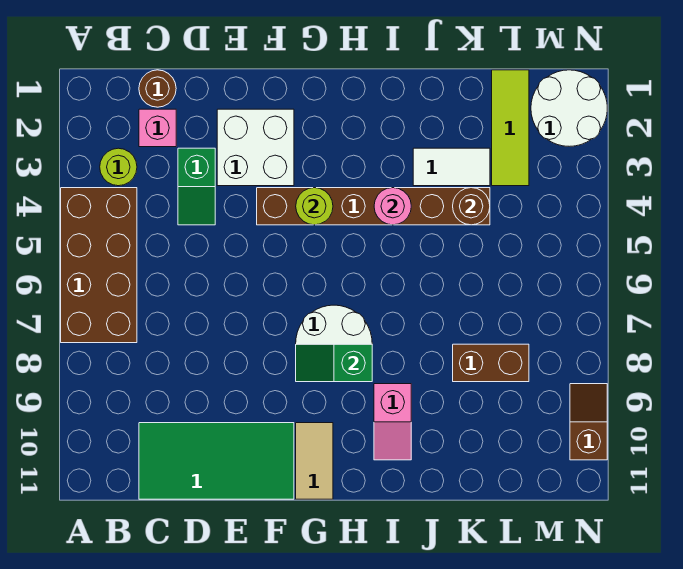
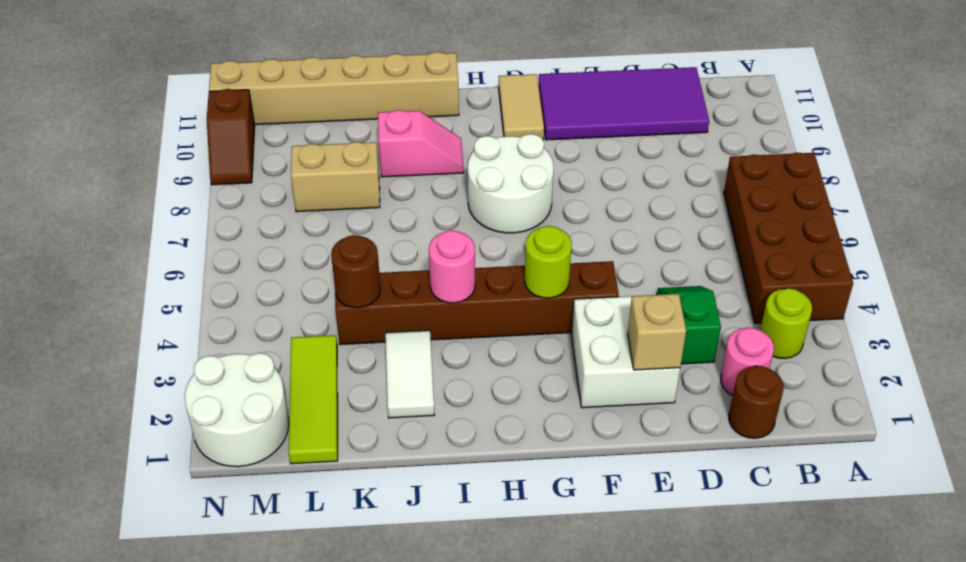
pink 1x1 brick [139,109,176,147] -> pink 1x1 round brick [721,328,774,396]
green 2x4 tile [139,423,294,499] -> purple 2x4 tile [538,67,709,140]
none -> tan 1x1 brick [628,294,686,370]
green 1x2 slope [296,344,372,382] -> none
pink 1x2 slope [374,384,411,460] -> pink 1x2 slope turned to [378,110,464,177]
none -> tan 1x6 brick [209,52,459,125]
white 1x2 tile [413,148,490,186] -> white 1x2 tile turned to [385,330,434,418]
brown 1x2 brick [453,344,529,382] -> tan 1x2 brick [291,142,380,212]

